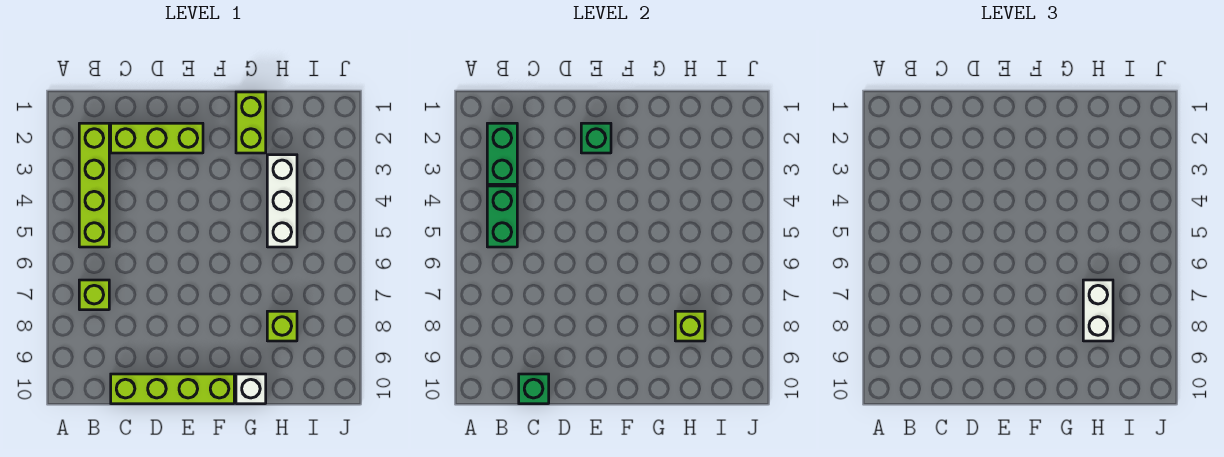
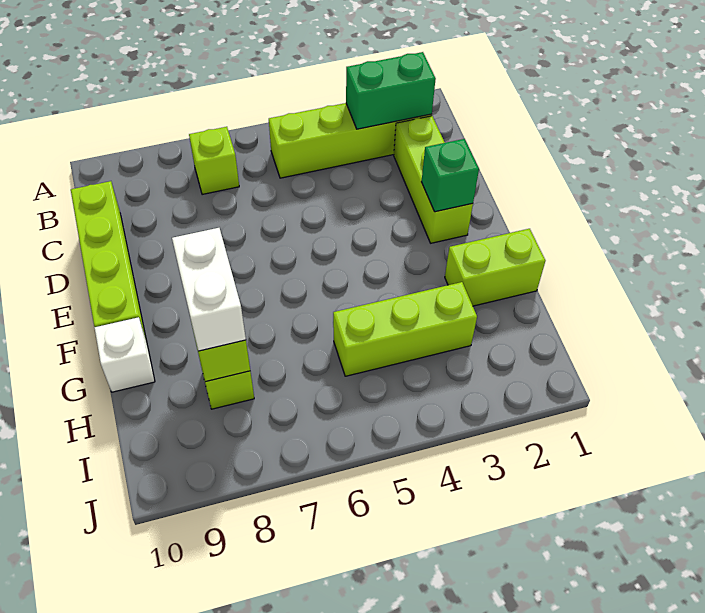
green 1x2 brick [487,186,517,247] -> none
green 1x1 brick [519,374,549,404] -> none
white 1x3 brick [267,155,297,247] -> lime 1x3 brick [333,282,477,376]
white 1x2 brick [1083,280,1113,341] -> white 1x2 brick turned to [172,228,246,351]

